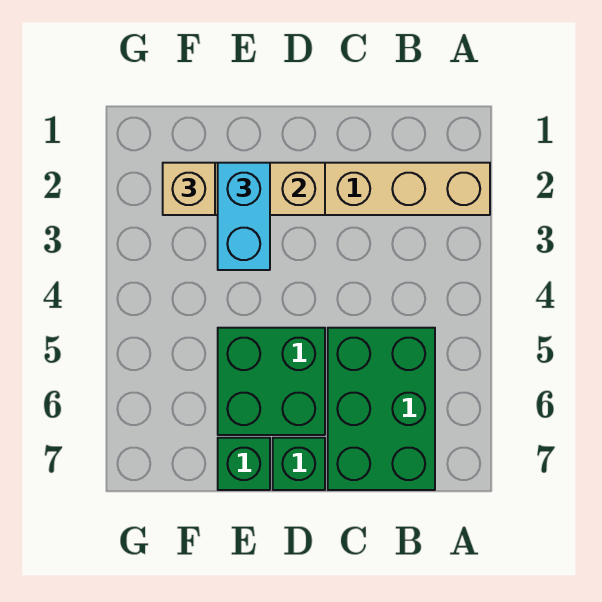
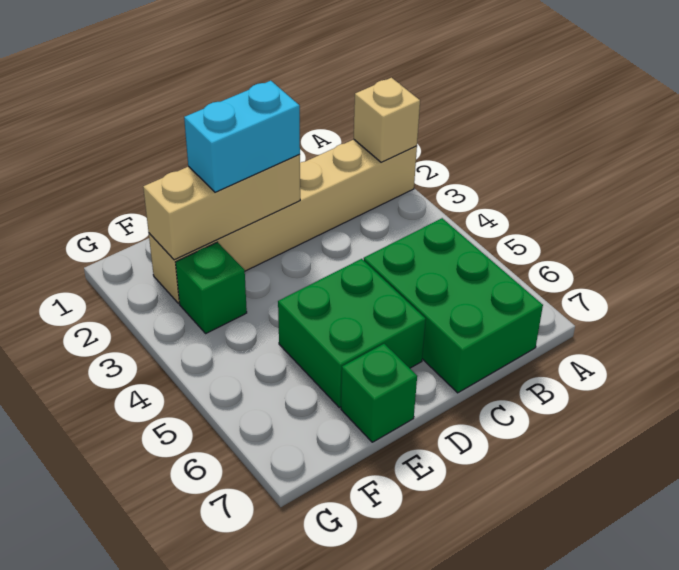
green 1x1 brick [273,438,325,490] -> green 1x1 brick moved to [176,242,247,333]
cyan 1x2 brick [218,163,270,270] -> cyan 1x2 brick turned to [184,81,300,192]
tan 1x1 brick [163,163,215,215] -> tan 1x1 brick moved to [354,78,420,162]

